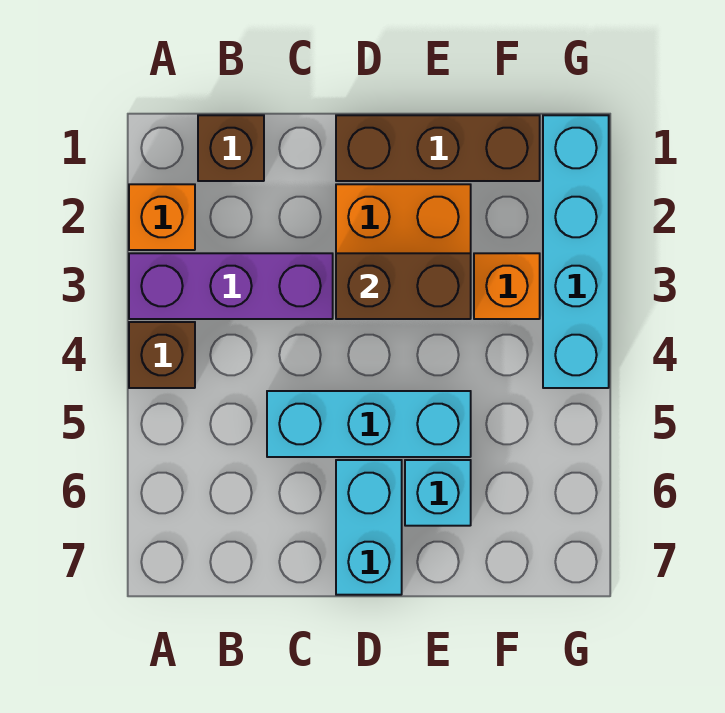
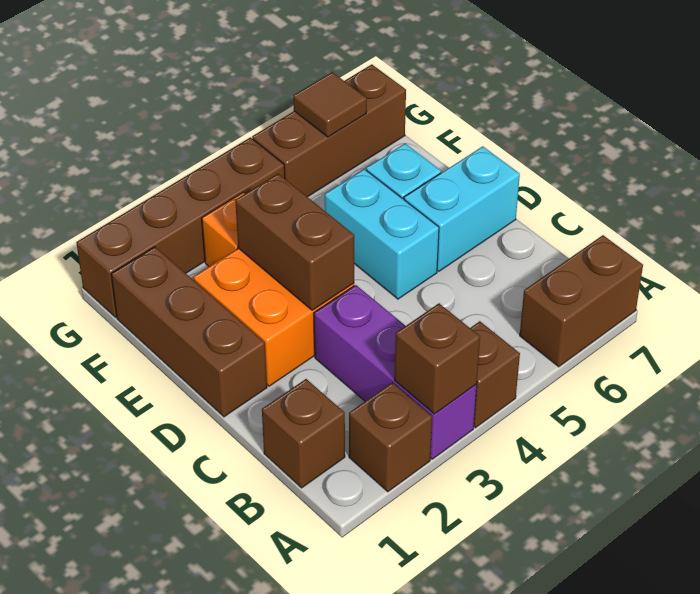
orange 1x1 brick [129,184,195,250] -> brown 1x1 brick [349,382,432,492]
none -> brown 1x1 brick [395,303,480,414]
none -> brown 1x2 brick [520,235,643,367]
cyan 1x3 brick [267,391,471,457] -> cyan 1x2 brick [325,169,439,299]
cyan 1x4 brick [543,115,609,388] -> brown 1x4 brick [76,137,285,317]
none -> brown 1x3 brick [252,64,406,197]
none -> brown 1x1 tile [293,72,367,137]

